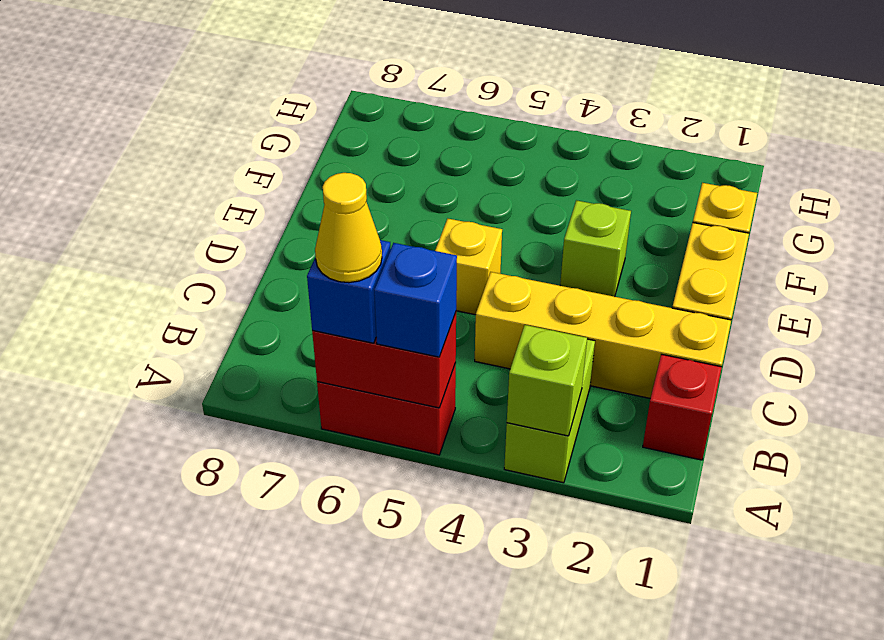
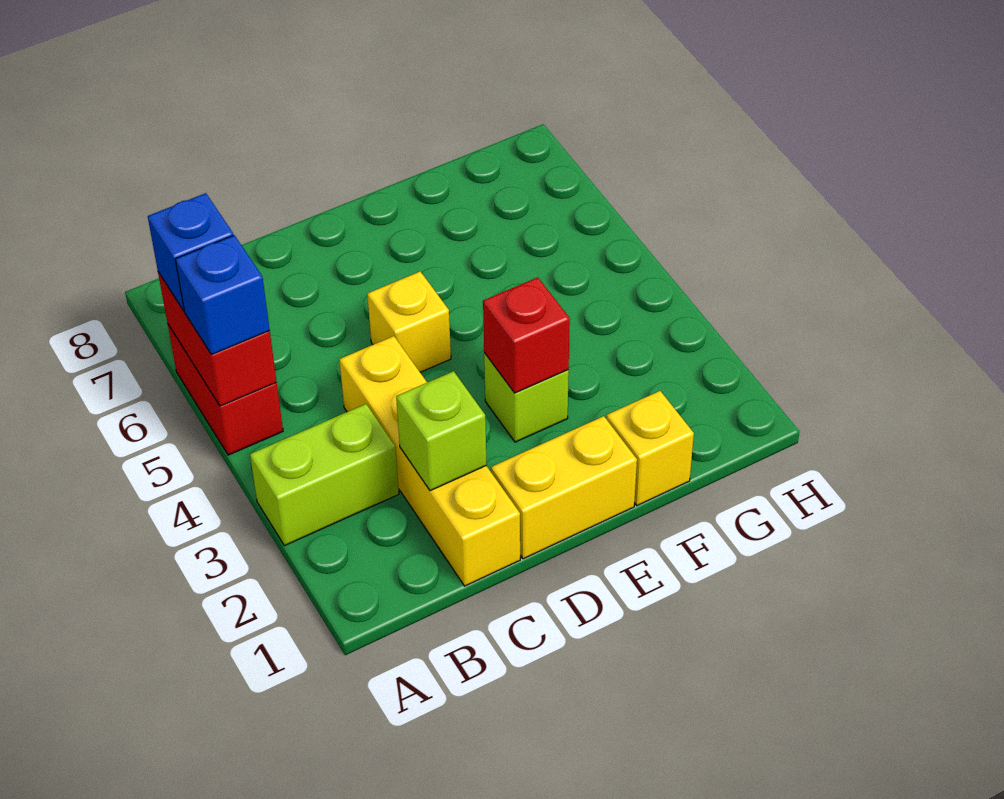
lime 1x1 brick [507,325,587,436] -> lime 1x1 brick moved to [396,371,487,491]
yellow 1x1 cone [315,173,382,283] -> none
red 1x1 brick [643,354,722,460] -> red 1x1 brick moved to [483,277,570,393]

